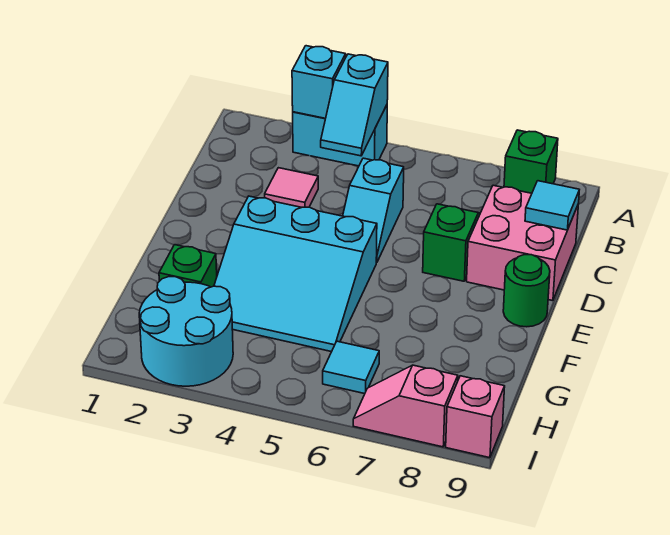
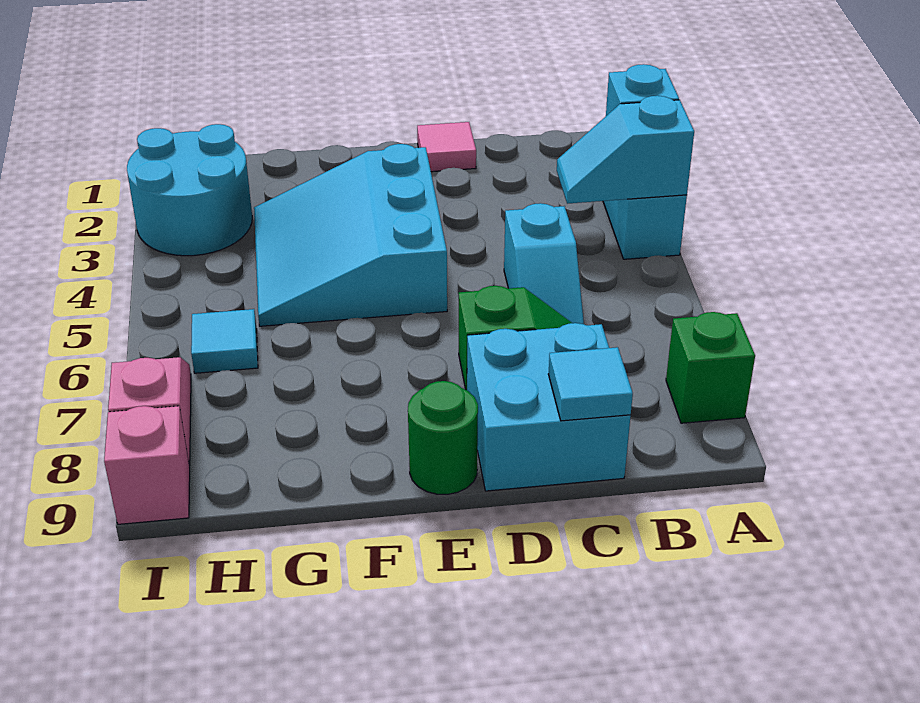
pink 1x1 tile [265,168,318,207] -> pink 1x1 tile moved to [417,122,476,172]
cyan 1x2 slope [343,158,404,263] -> cyan 1x2 slope turned to [504,203,584,324]
pink 2x2 brick [467,185,579,301] -> cyan 2x2 brick [467,323,631,491]
green 1x1 brick [159,245,217,287] -> none

